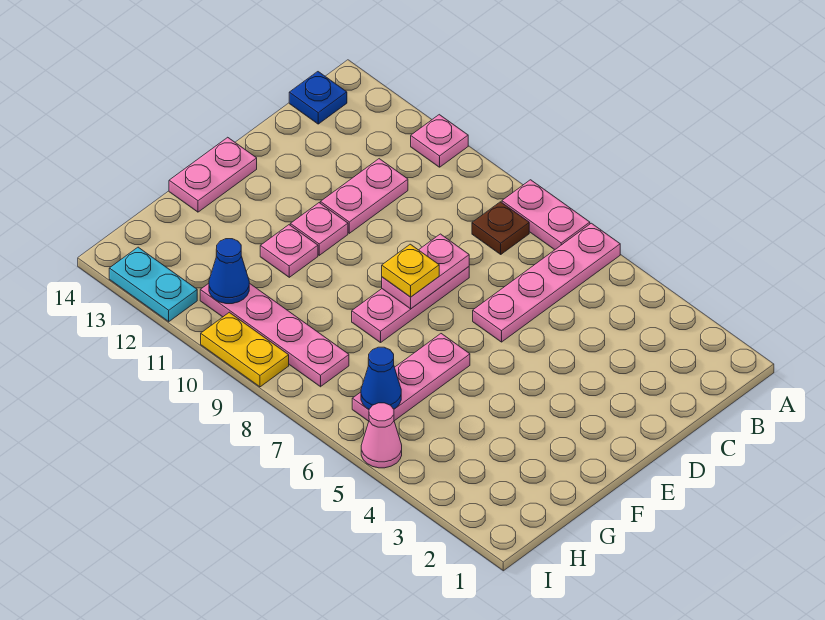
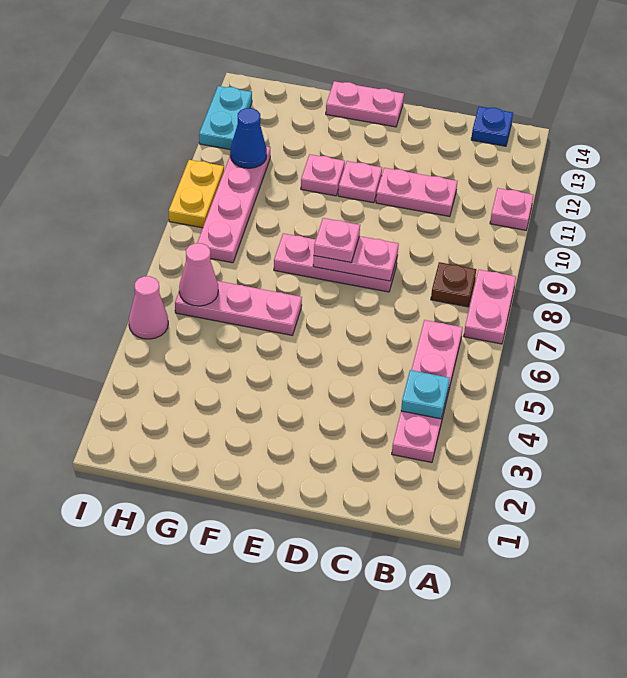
pink 1x4 plate [473,223,620,342] -> pink 1x4 plate turned to [392,320,463,462]
none -> cyan 1x1 plate [401,370,450,419]
yellow 1x1 plate [382,244,439,297] -> pink 1x1 plate [314,218,360,262]
blue 1x1 cone [361,347,401,409] -> pink 1x1 cone [179,243,218,306]

